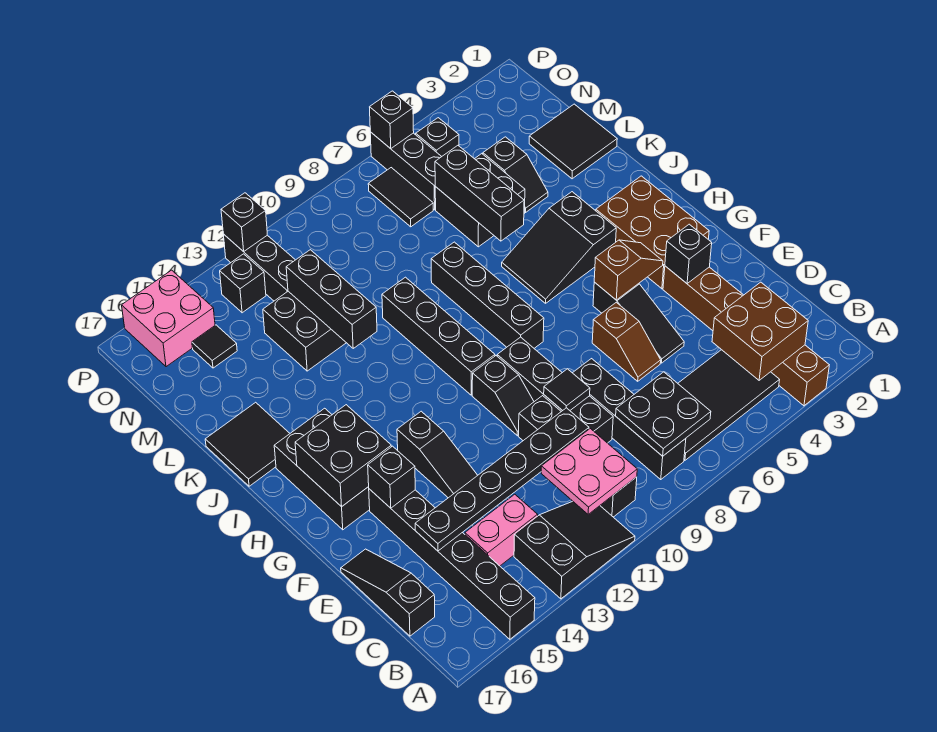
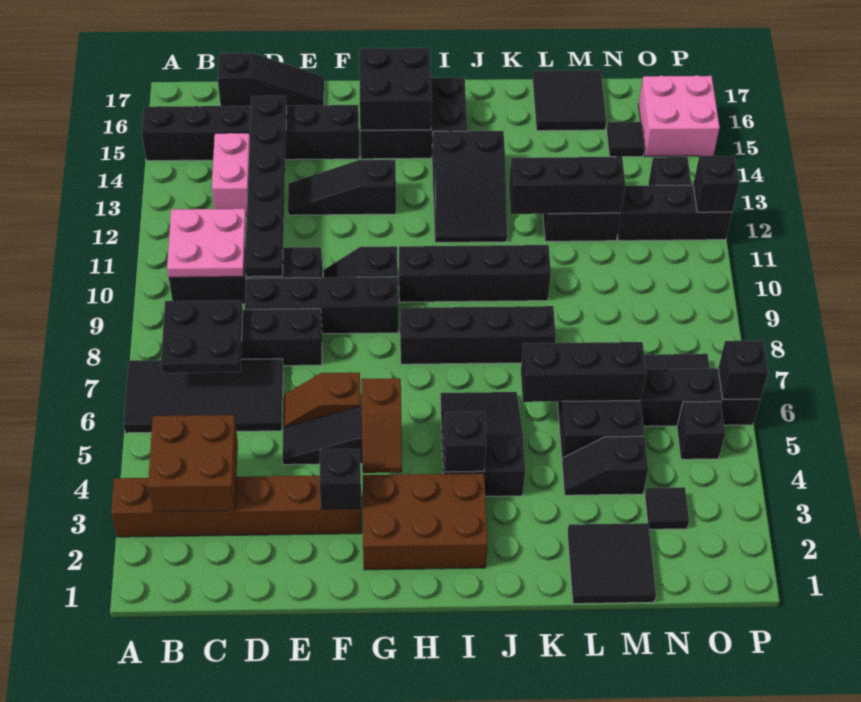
black 2x3 slope [514,501,635,599] -> black 2x3 slope moved to [432,131,507,243]
black 2x4 tile [678,350,779,460] -> black 2x4 tile turned to [123,359,283,433]
black 1x1 tile [544,369,590,411] -> black 1x1 tile moved to [645,487,689,529]
black 1x1 brick [368,446,415,508] -> black 1x1 brick moved to [444,412,486,472]
black 2x2 tile [205,402,290,486] -> black 2x2 tile moved to [533,70,606,131]

